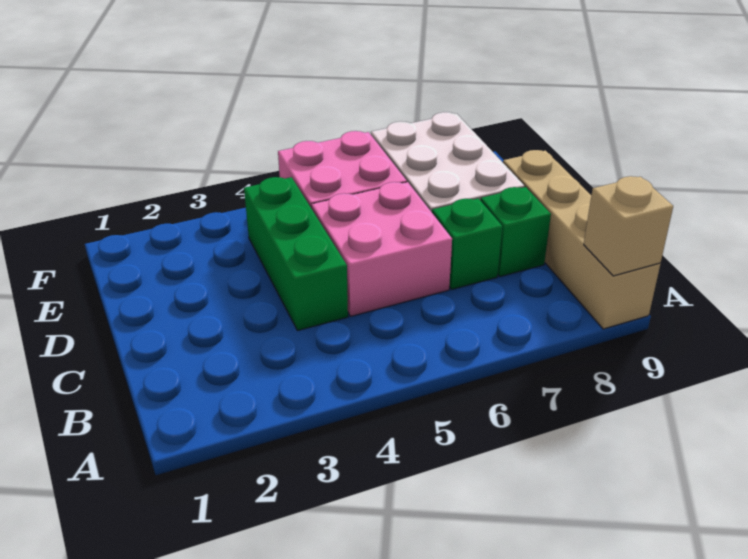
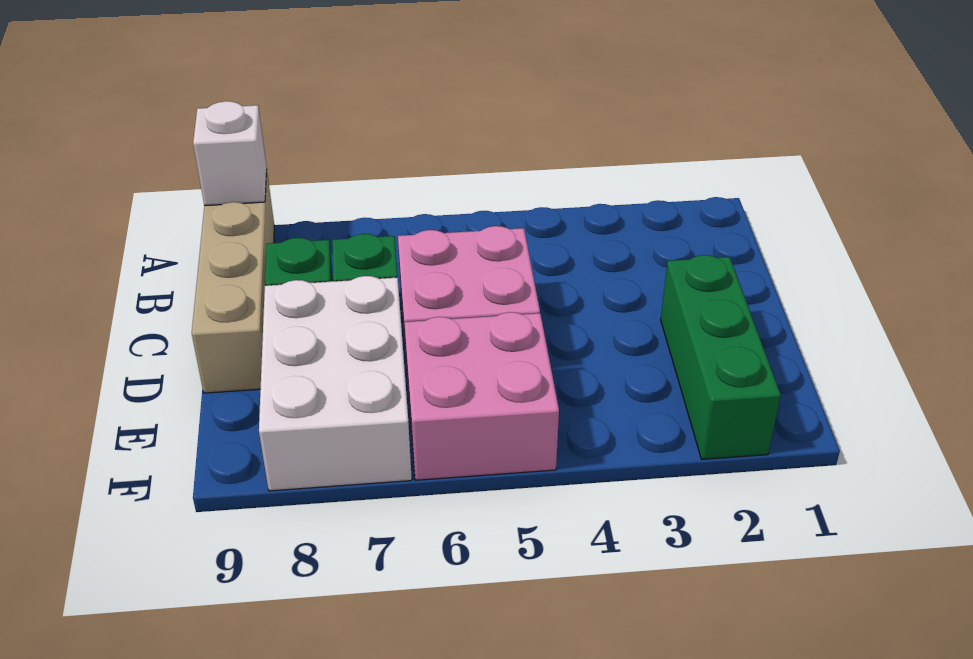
tan 1x1 brick [584,176,673,276] -> white 1x1 brick [193,101,267,206]
green 1x3 brick [244,177,348,330] -> green 1x3 brick moved to [661,255,781,459]

